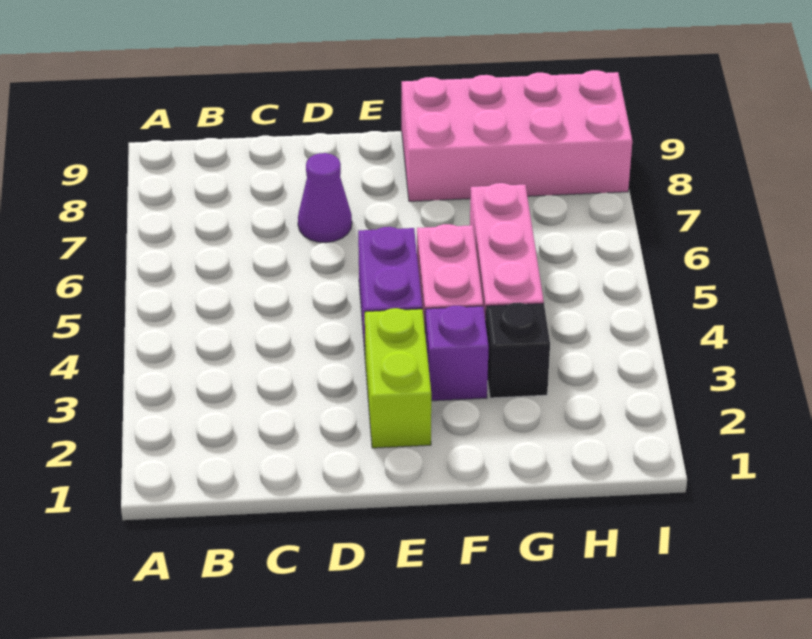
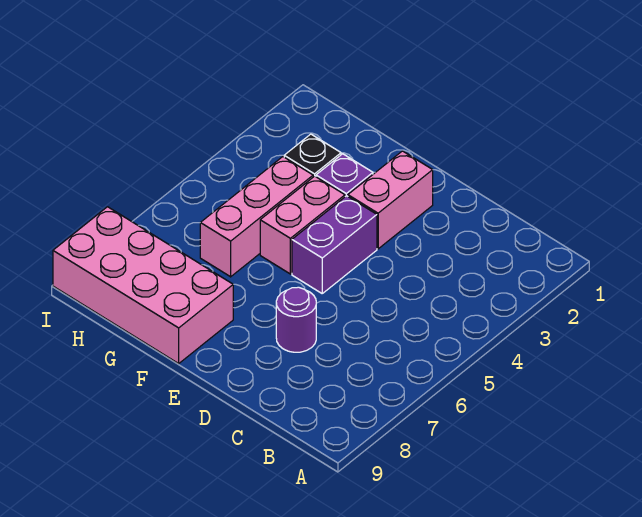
purple 1x1 cone [298,153,352,243] -> purple 1x1 round brick [276,287,316,352]
lime 1x2 brick [365,308,431,448] -> pink 1x2 brick [348,151,433,249]

